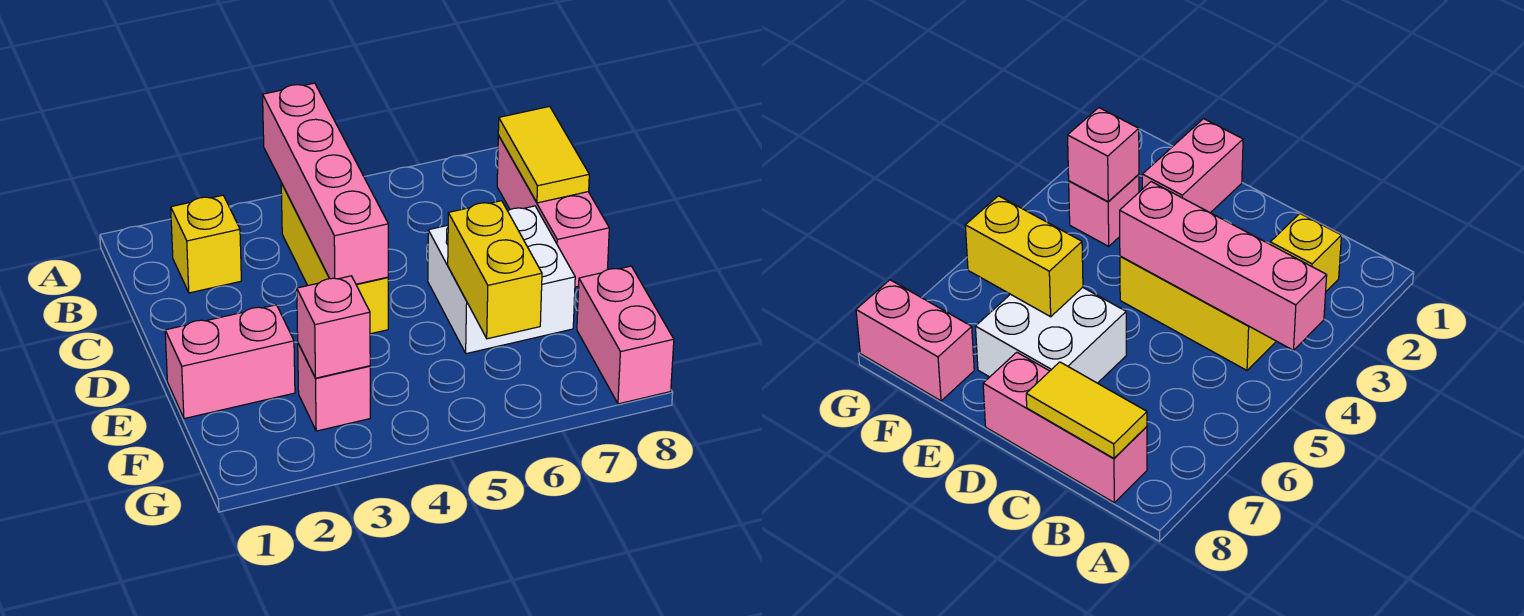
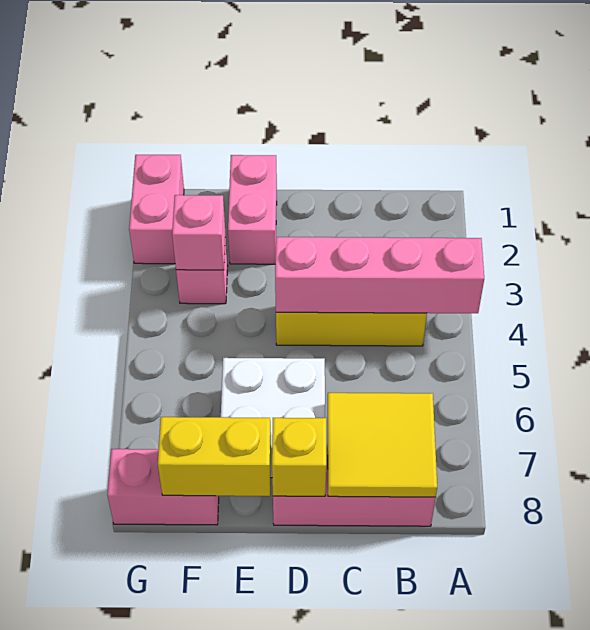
yellow 1x1 brick [171,195,241,293] -> yellow 1x1 brick moved to [272,418,326,496]
yellow 1x2 tile [498,106,589,203] -> yellow 2x2 tile [328,393,437,497]
yellow 1x2 brick [448,201,542,339] -> yellow 1x2 brick moved to [158,417,271,496]
none -> pink 1x2 brick [129,155,184,264]

